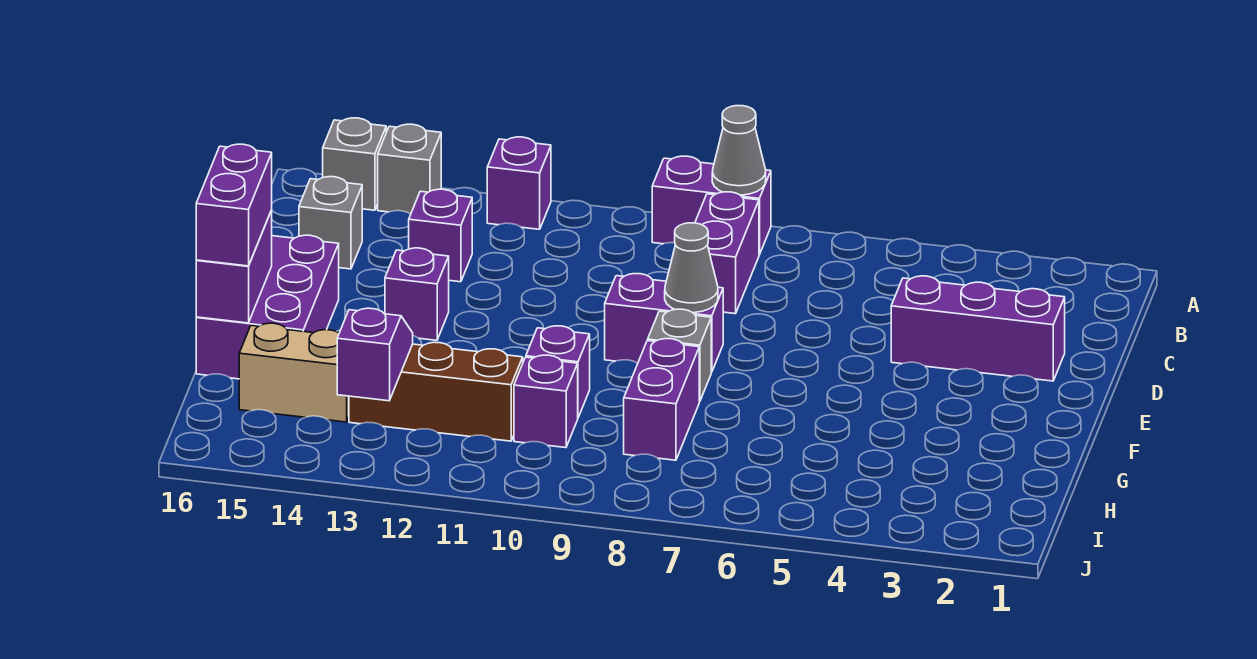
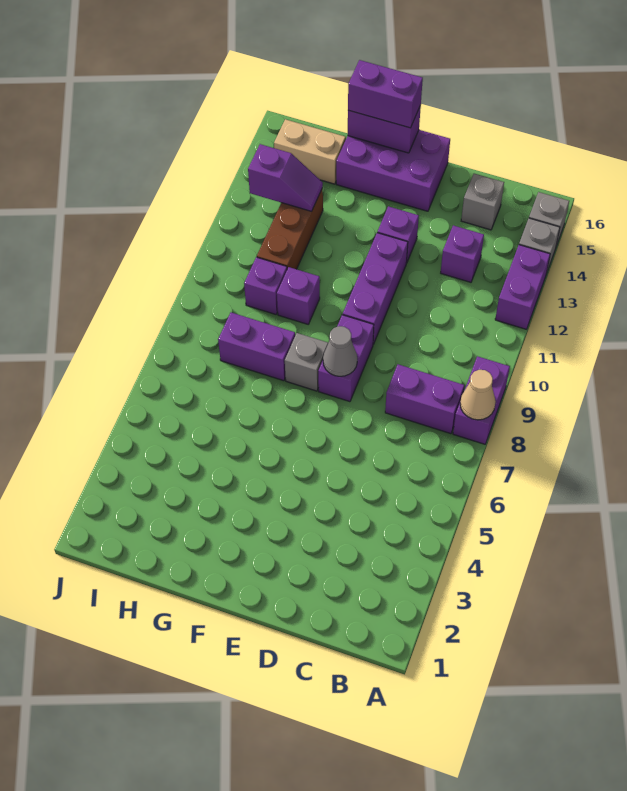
grey 1x1 cone [712,106,766,195] -> tan 1x1 cone [460,370,496,420]
purple 1x1 brick [487,137,551,229] -> purple 1x2 brick [495,245,550,329]
purple 1x3 brick [891,276,1065,381] -> purple 1x3 brick moved to [343,233,408,344]
tan 1x2 brick [239,323,349,422] -> tan 1x2 brick turned to [274,119,346,184]

